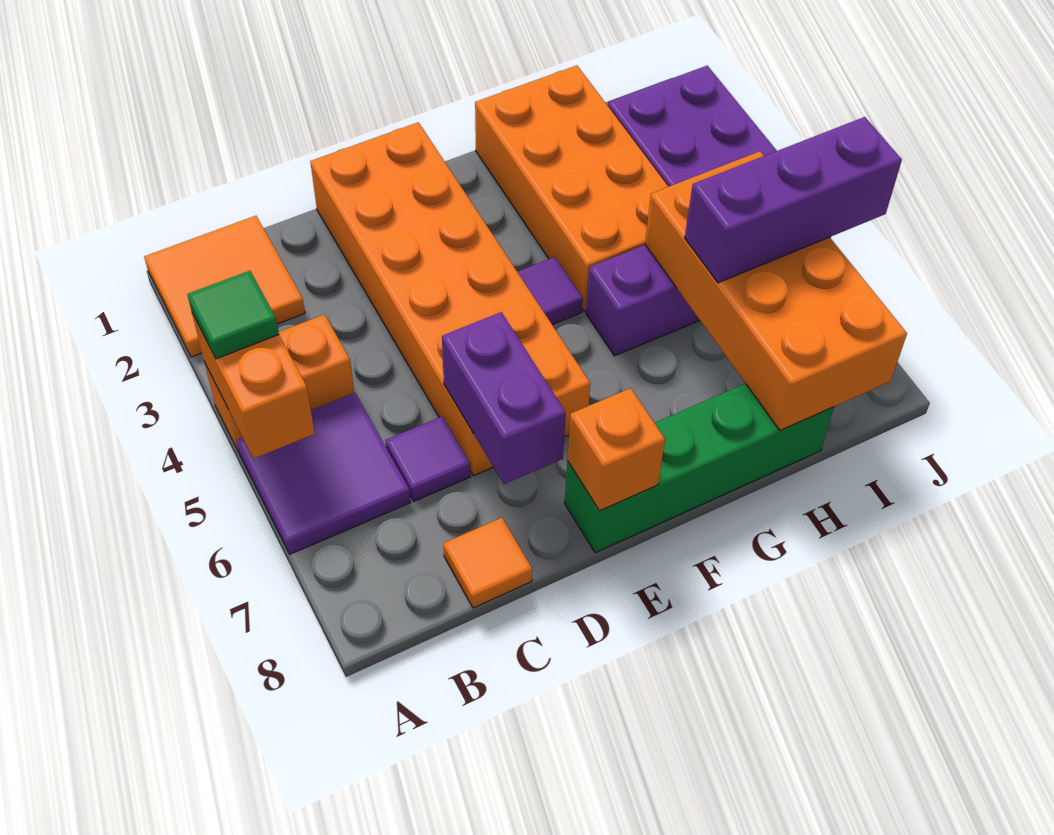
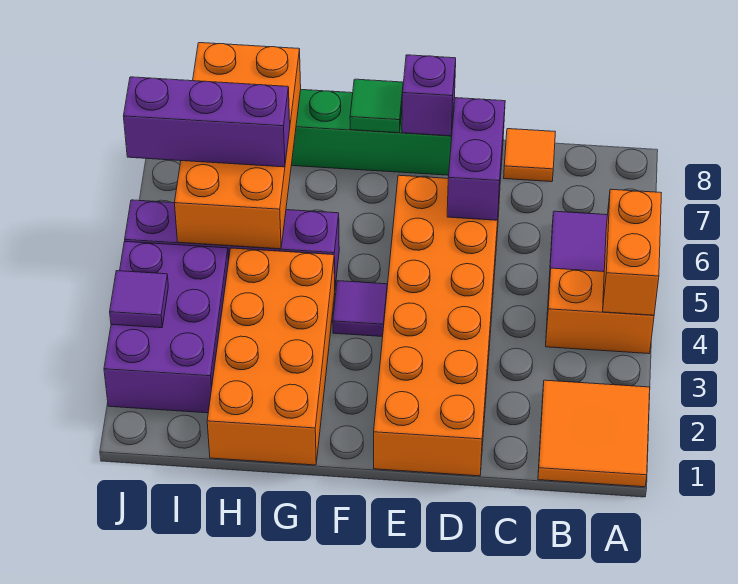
green 1x1 tile [187,271,279,359] -> green 1x1 tile moved to [350,79,403,133]
purple 1x1 tile [385,417,471,501] -> purple 1x1 tile moved to [110,271,168,328]
orange 1x1 brick [567,388,665,511] -> purple 1x1 brick [402,55,456,136]

